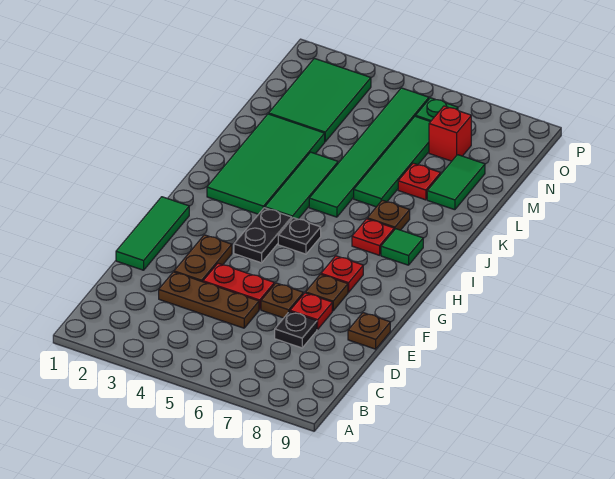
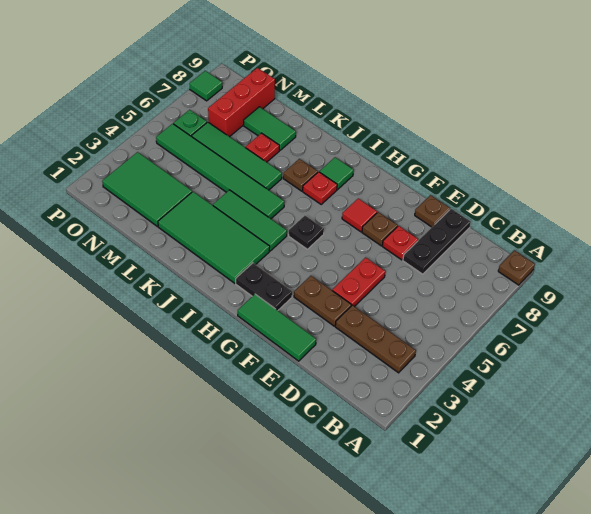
brown 1x3 plate [159,272,259,328] -> brown 1x3 plate turned to [335,305,416,373]
black 1x1 plate [275,311,317,348] -> black 1x3 plate [403,209,471,274]
brown 1x1 plate [261,283,303,318] -> brown 1x1 plate moved to [498,250,535,285]
black 1x2 plate [234,208,292,263] -> black 1x2 plate moved to [236,263,292,310]
red 1x1 plate [321,256,363,292] -> red 1x1 tile [342,199,377,232]
red 1x1 brick [429,106,471,161] -> red 1x3 brick [208,68,275,137]
none -> green 1x1 tile [189,71,222,101]

